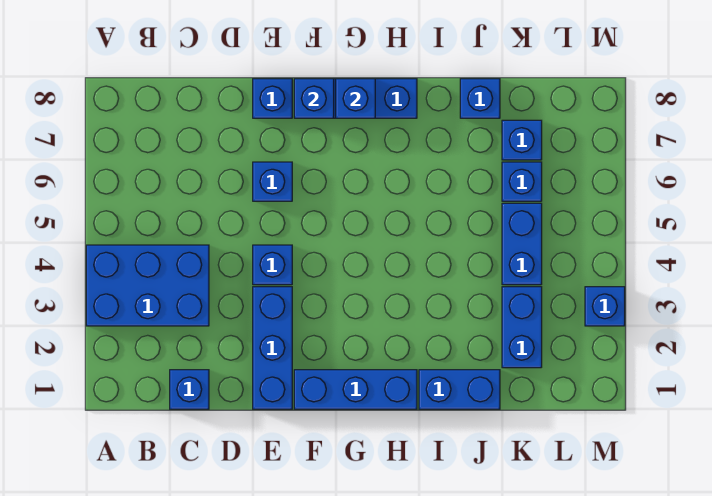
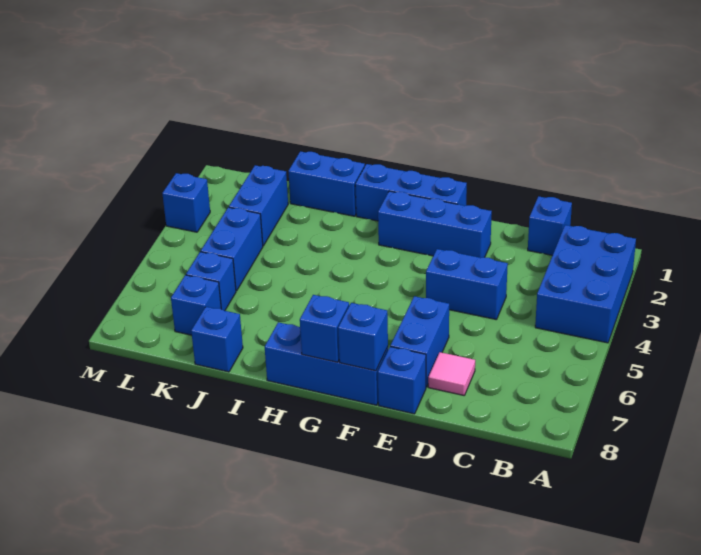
blue 2x3 brick [86,245,209,326] -> blue 2x3 brick turned to [535,225,636,343]
none -> pink 1x1 tile [428,352,475,395]
blue 1x3 brick [253,287,292,409] -> blue 1x3 brick turned to [378,191,492,258]
blue 1x1 brick [253,245,292,285] -> blue 1x2 brick [426,249,508,320]
blue 1x1 brick [253,162,292,201] -> blue 1x2 brick [390,296,449,387]

